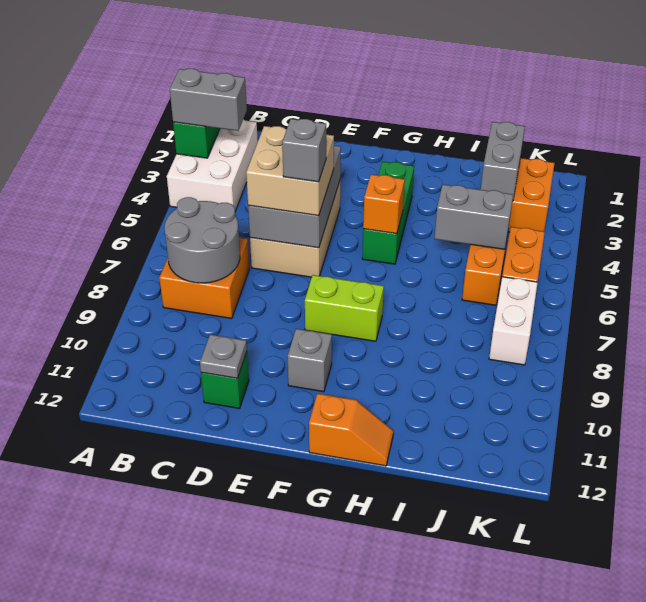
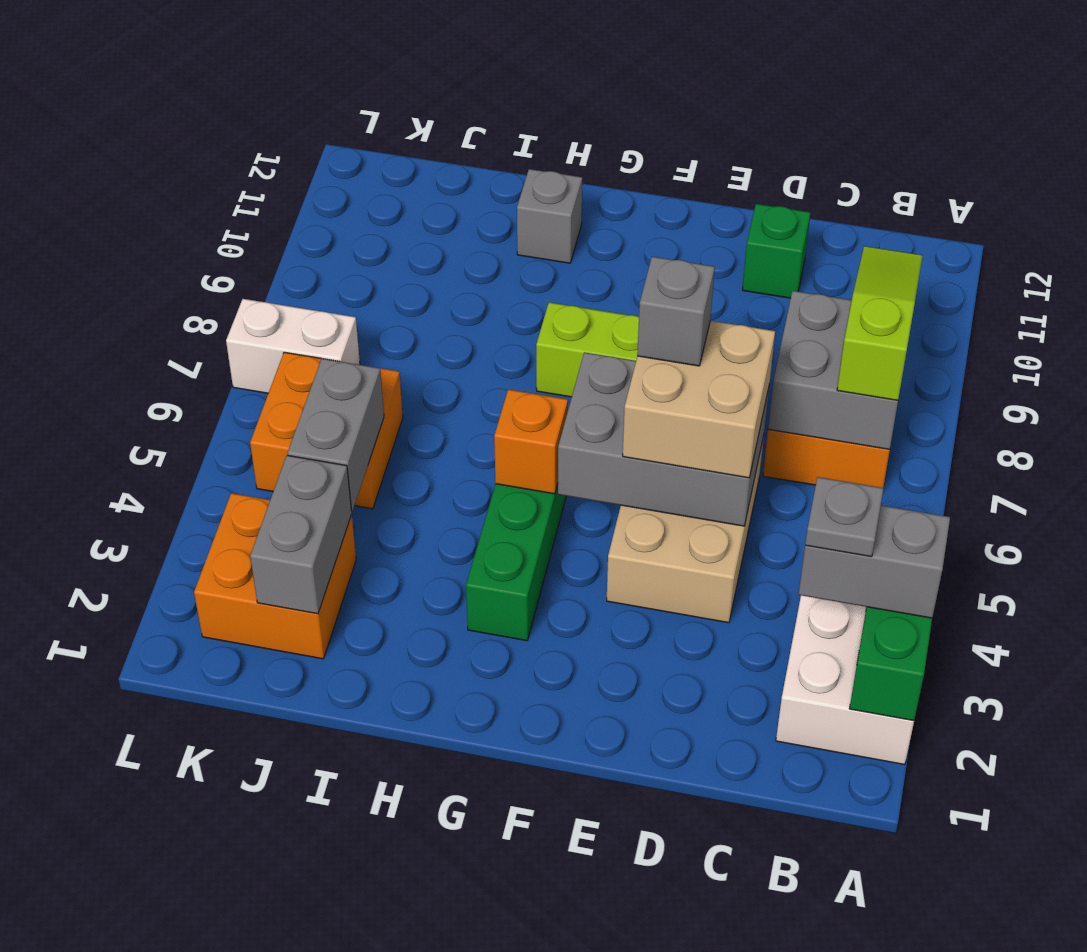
grey 2x2 round brick [164,197,240,283] -> grey 2x2 brick [768,291,898,449]
none -> lime 1x3 slope [837,246,923,400]
grey 2x3 brick [248,146,341,248] -> grey 2x3 brick turned to [558,352,770,526]
grey 1x1 plate [200,335,247,378] -> grey 1x1 plate moved to [805,477,884,557]
grey 1x1 brick [288,329,332,392] -> grey 1x1 brick moved to [517,169,582,263]
orange 1x2 slope [309,394,393,466] -> none
grey 1x2 brick [434,184,513,249] -> grey 1x2 brick turned to [287,359,384,511]
white 1x2 brick [489,277,538,365] -> white 1x2 brick turned to [226,299,360,393]

